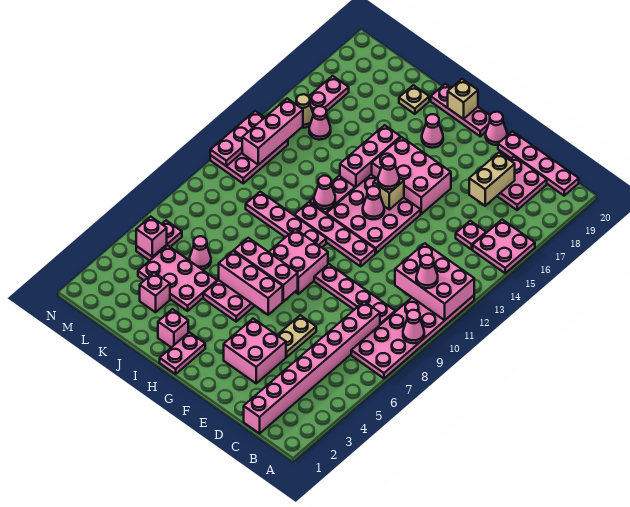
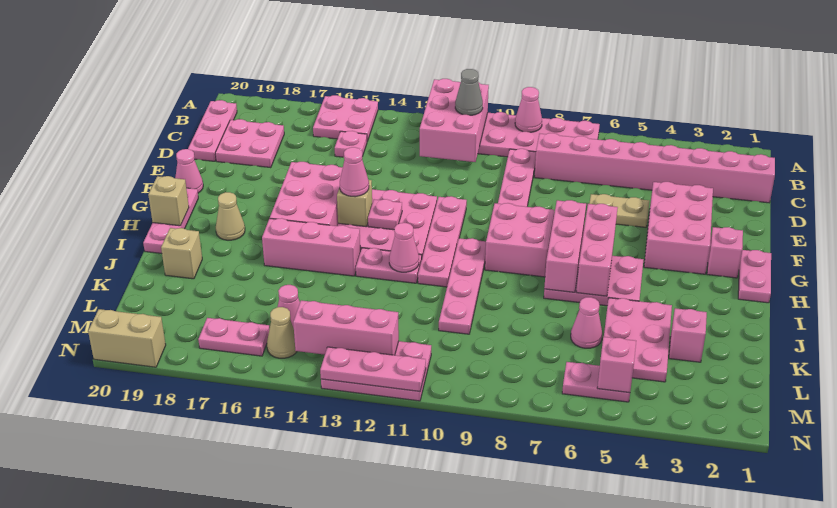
pink 1x1 cone [416,255,438,288] -> grey 1x1 cone [455,69,483,115]
pink 1x4 plate [498,131,579,196] -> pink 1x3 plate [188,100,237,161]
tan 1x2 brick [469,153,515,206] -> tan 1x2 brick moved to [88,309,166,367]
pink 2x2 brick [224,319,286,383] -> pink 2x3 brick [644,182,713,274]
pink 1x1 cone [363,186,384,219] -> pink 1x1 plate [368,199,402,230]
pink 1x2 plate [160,332,205,374] -> pink 1x2 plate turned to [738,250,771,303]
pink 1x1 cone [422,114,443,148] -> tan 1x1 cone [216,192,245,240]
pink 1x1 brick [158,309,188,347] -> pink 1x1 brick moved to [707,227,743,278]
tan 1x1 plate [399,85,429,114] -> tan 1x1 brick [161,228,202,279]

